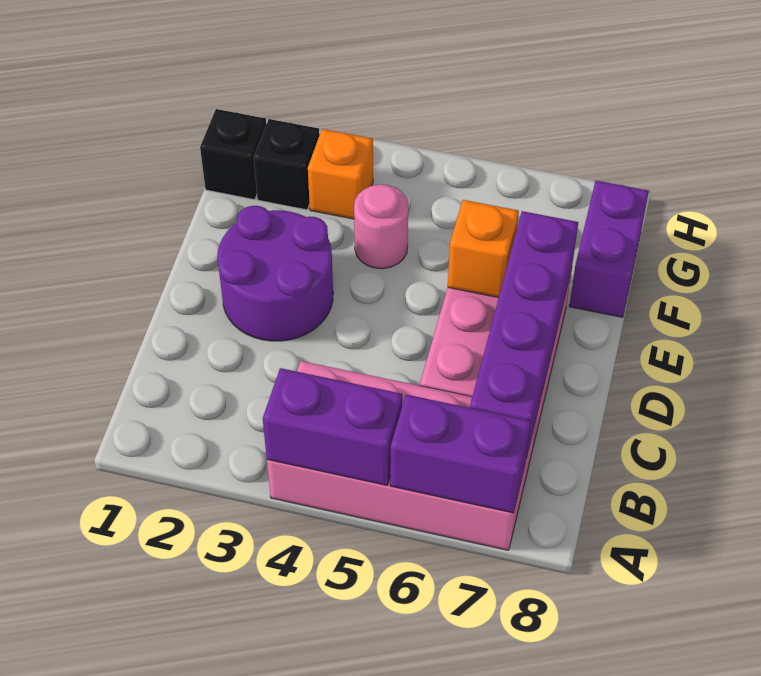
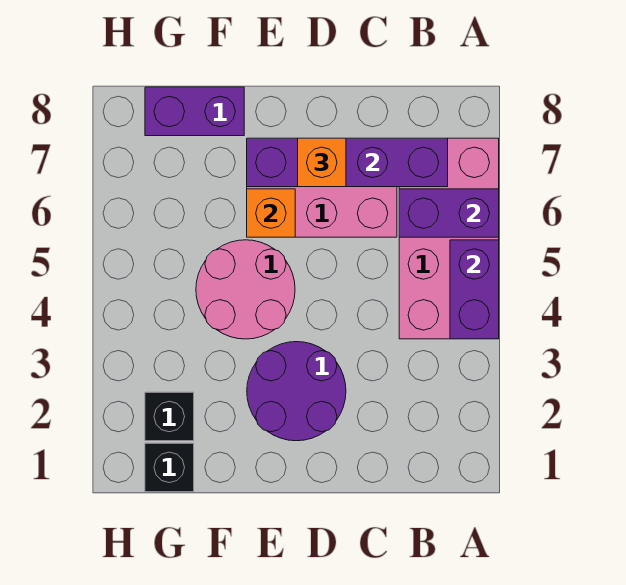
purple 1x2 brick [390,395,531,513] -> purple 1x2 brick turned to [399,189,499,237]
pink 1x1 round brick [354,184,408,269] -> pink 2x2 round brick [196,240,295,339]
orange 1x1 brick [308,129,373,219] -> orange 1x1 brick moved to [298,138,346,187]

